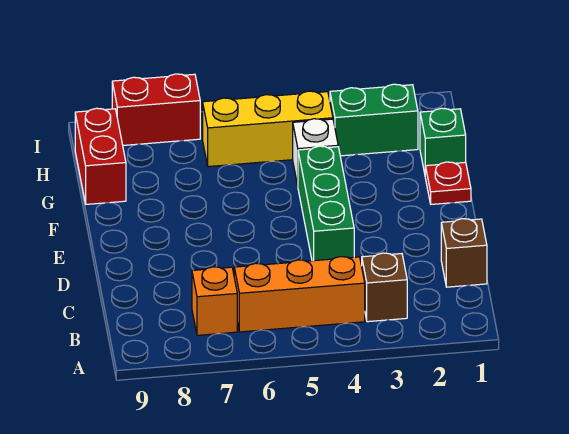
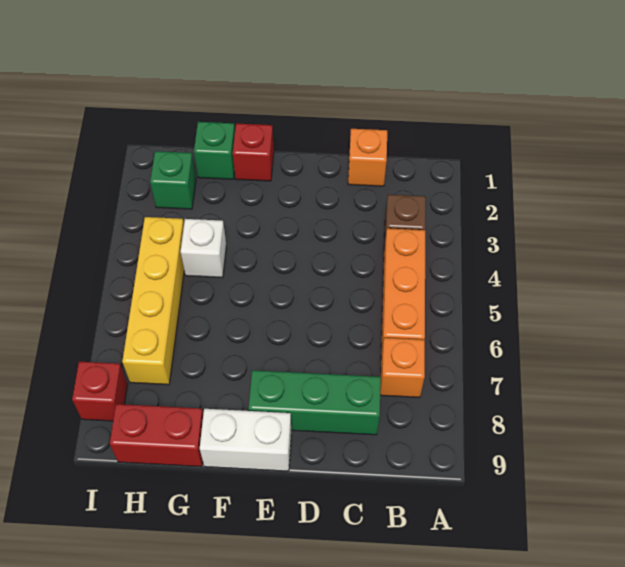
brown 1x1 brick [441,219,487,287] -> orange 1x1 brick [348,129,387,186]
green 1x3 brick [298,146,354,261] -> green 1x3 brick moved to [249,370,381,435]
none -> white 1x2 brick [200,409,291,471]
red 1x1 plate [425,162,471,204] -> red 1x1 brick [233,123,274,181]
green 1x2 brick [330,84,418,156] -> green 1x1 brick [150,151,196,209]
yellow 1x3 brick [203,91,333,167] -> yellow 1x4 brick [122,217,184,385]
red 1x2 brick [112,74,200,145] -> red 1x1 brick [72,362,128,421]

